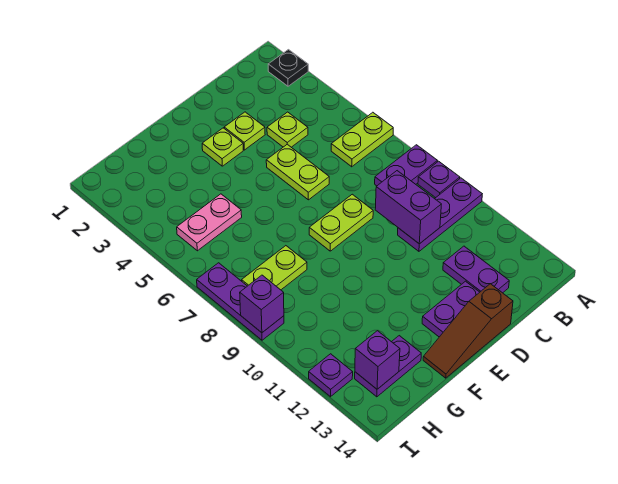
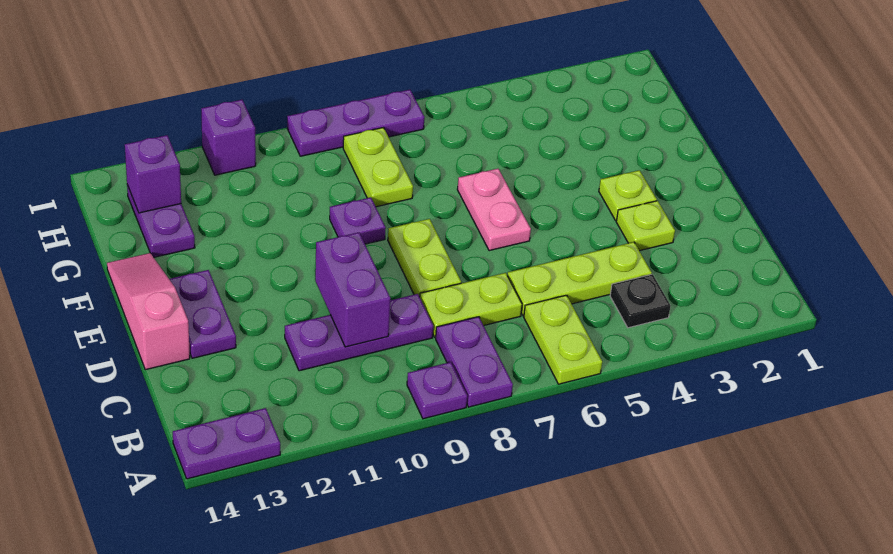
black 1x1 plate [268,50,308,86] -> black 1x1 plate moved to [610,274,671,328]
purple 1x3 plate [398,178,482,251] -> purple 1x3 plate turned to [285,294,433,371]
lime 1x1 plate [267,112,308,147] -> lime 1x3 plate [507,242,652,316]
purple 1x2 brick [375,171,441,244] -> purple 1x2 brick turned to [315,232,390,347]
purple 1x2 plate [443,246,509,293] -> purple 1x2 plate moved to [173,408,280,479]
lime 1x2 plate [266,144,329,200] -> lime 1x2 plate moved to [420,273,522,337]
brown 1x3 slope [423,284,513,378] -> pink 1x3 slope [107,253,190,370]
pink 1x2 plate [177,194,242,251] -> pink 1x2 plate moved to [457,169,531,251]
purple 1x1 brick [240,275,284,333] -> purple 1x1 brick moved to [201,100,256,175]
purple 1x1 plate [309,354,353,397] -> purple 1x1 plate moved to [330,197,386,244]

